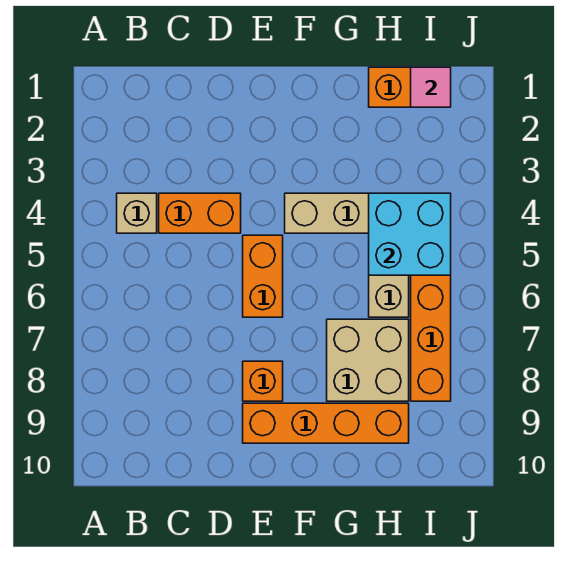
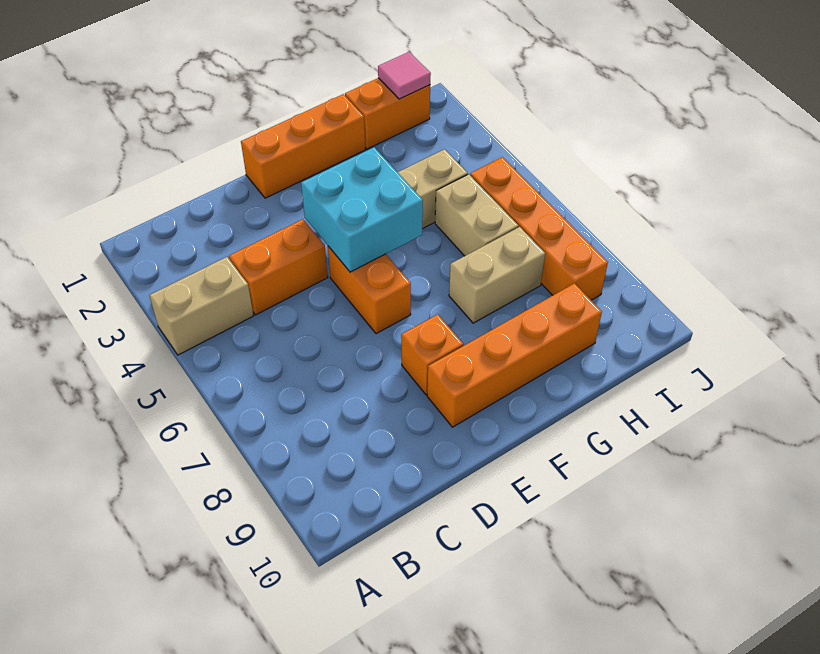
tan 1x1 brick [117,193,157,233] -> tan 1x2 brick [149,257,254,355]
none -> orange 1x3 brick [241,94,365,198]
tan 2x2 brick [327,319,409,401] -> tan 1x2 brick [449,227,545,323]
cyan 2x2 brick [369,193,451,275] -> cyan 2x2 brick moved to [301,147,423,272]

